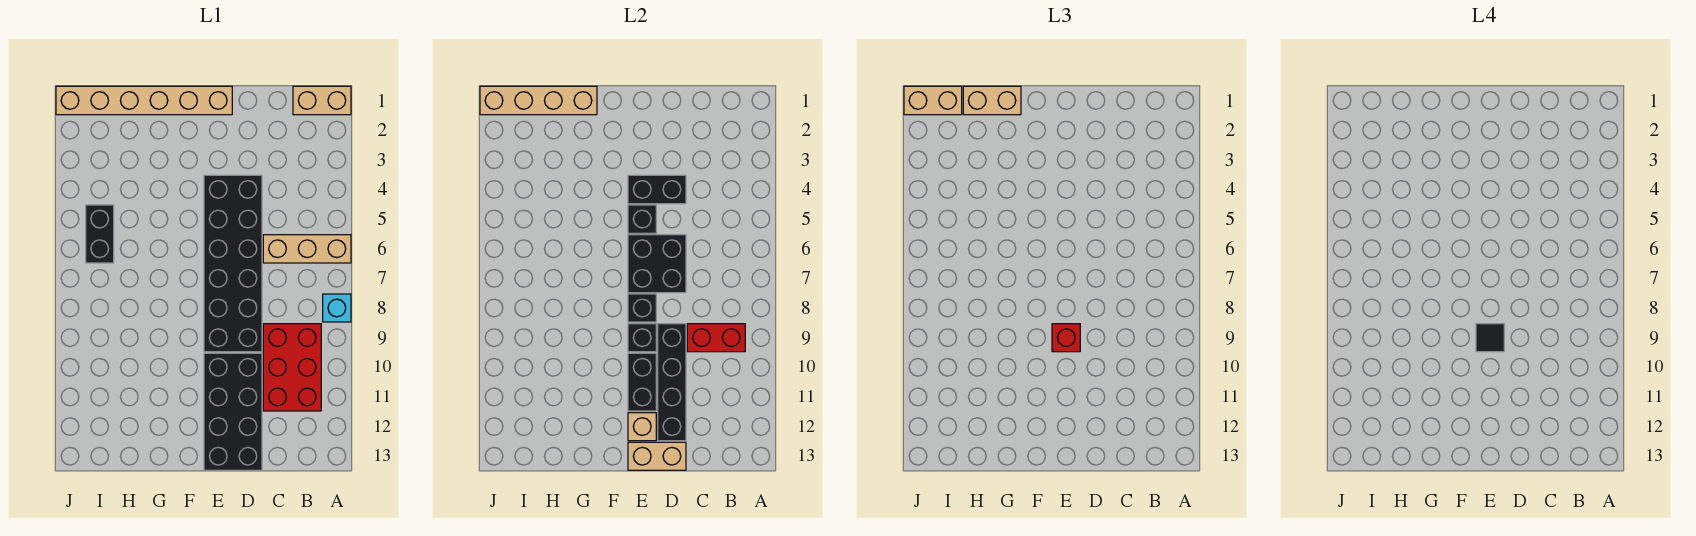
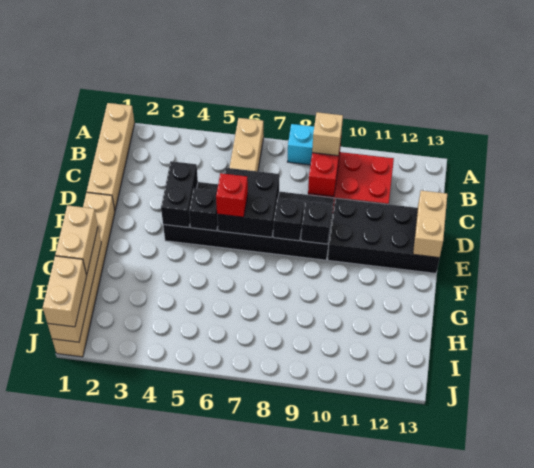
tan 1x2 brick [293,86,351,115] -> tan 1x4 brick [87,103,135,210]
black 1x4 brick [658,324,686,441] -> none
red 1x1 brick [1052,324,1080,352] -> red 1x1 brick moved to [216,173,248,217]
black 1x1 tile [1476,324,1504,352] -> none
black 1x2 brick [628,353,656,411] -> none
tan 1x1 brick [628,413,656,441] -> tan 1x1 brick moved to [312,112,343,156]
black 1x2 brick [86,205,114,263] -> none

